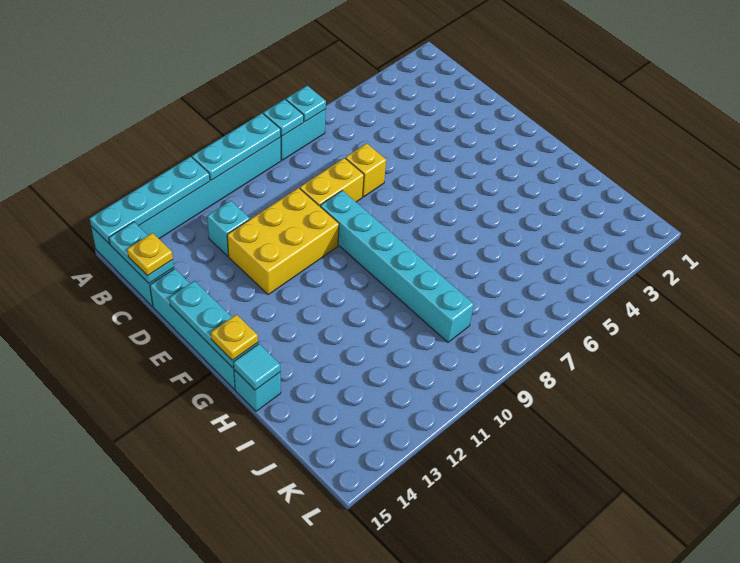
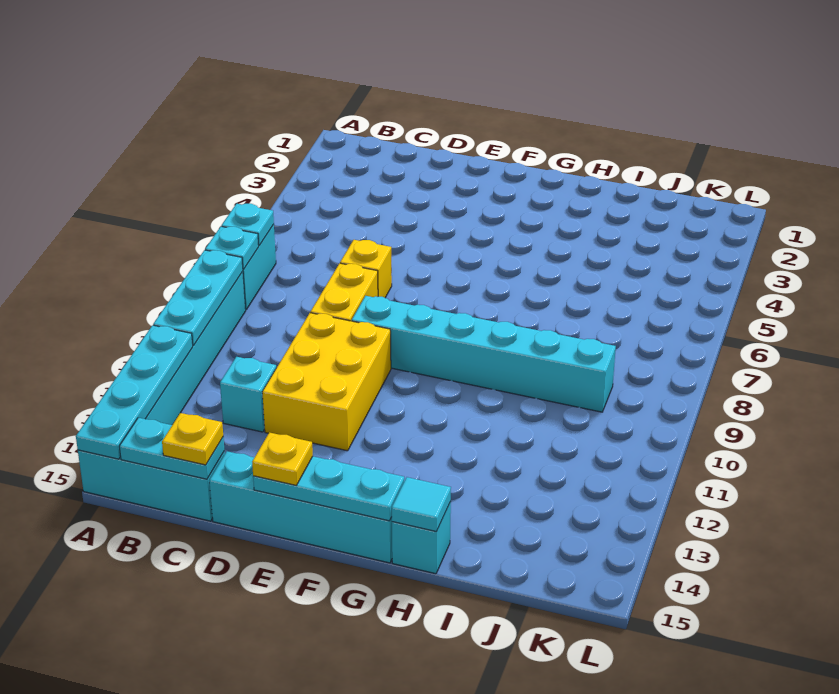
yellow 1x1 plate [211,315,258,360] -> yellow 1x1 plate moved to [252,432,313,485]

